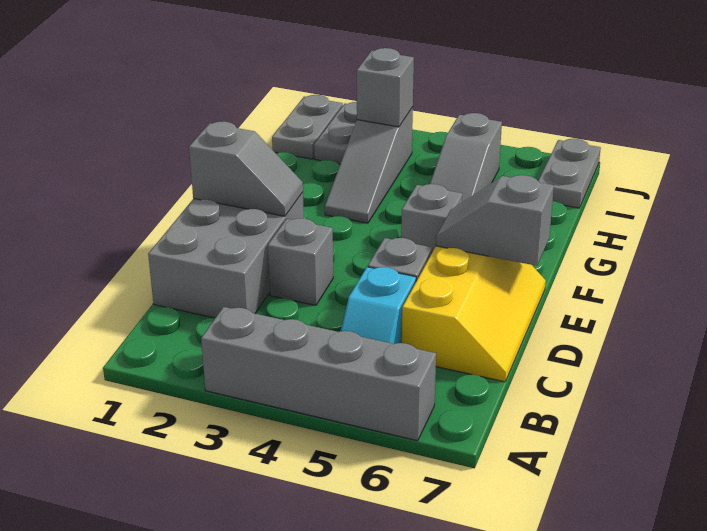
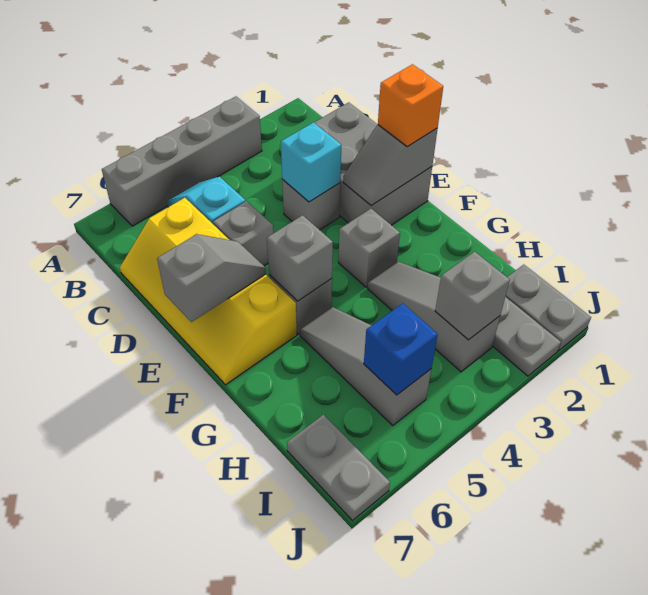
yellow 2x3 slope [402,246,546,382] -> yellow 2x4 slope [120,198,297,385]
none -> cyan 1x1 brick [281,122,341,202]
none -> orange 1x1 brick [378,64,443,147]
none -> grey 1x1 brick [338,209,400,287]
none -> grey 1x1 brick [267,215,333,301]
none -> blue 1x1 brick [364,303,438,395]

